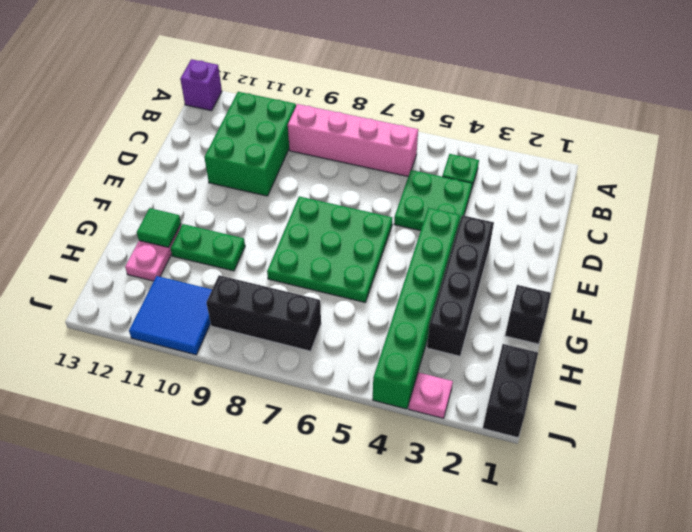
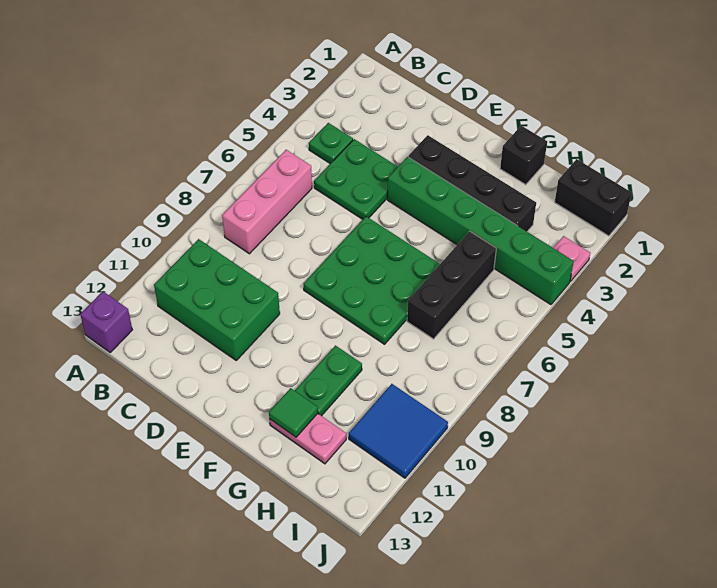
pink 1x4 brick [288,104,418,176] -> pink 1x3 brick [222,150,312,254]
black 1x3 brick [206,275,321,351] -> black 1x3 brick moved to [407,231,496,339]

